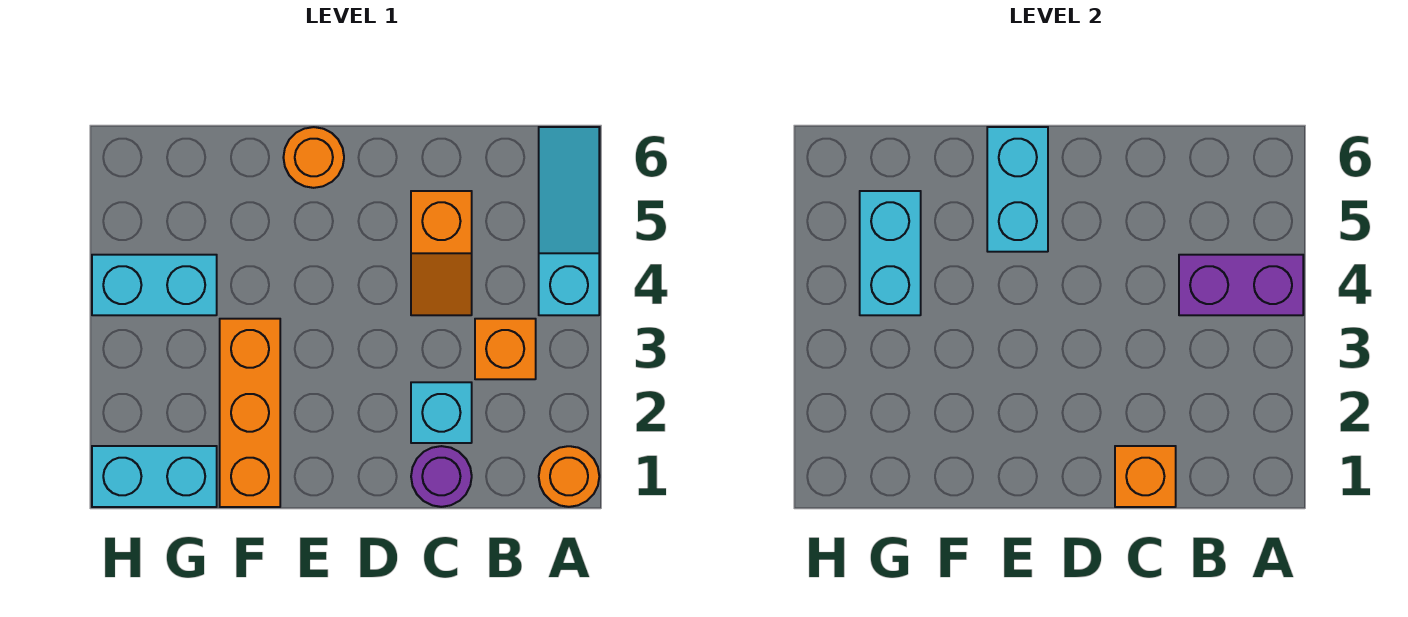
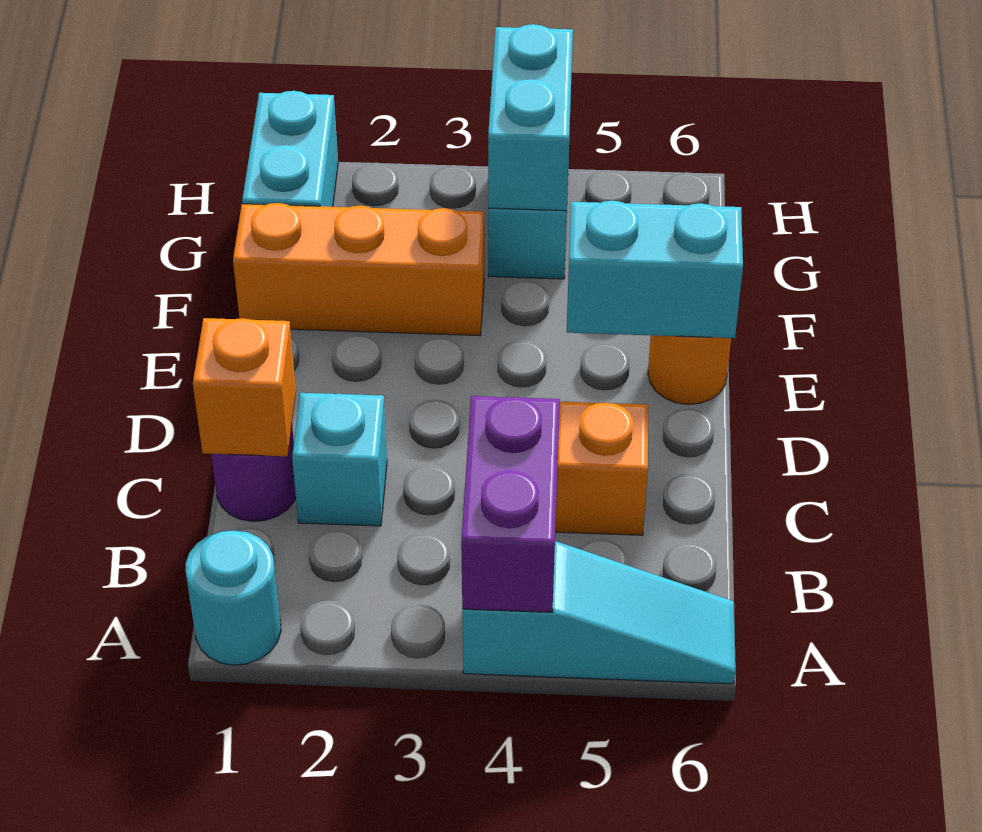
orange 1x1 round brick [539,446,599,507] -> cyan 1x1 round brick [186,530,281,665]
orange 1x1 brick [475,319,536,379] -> none
cyan 1x2 brick [860,191,921,315] -> cyan 1x2 brick turned to [488,24,573,211]

